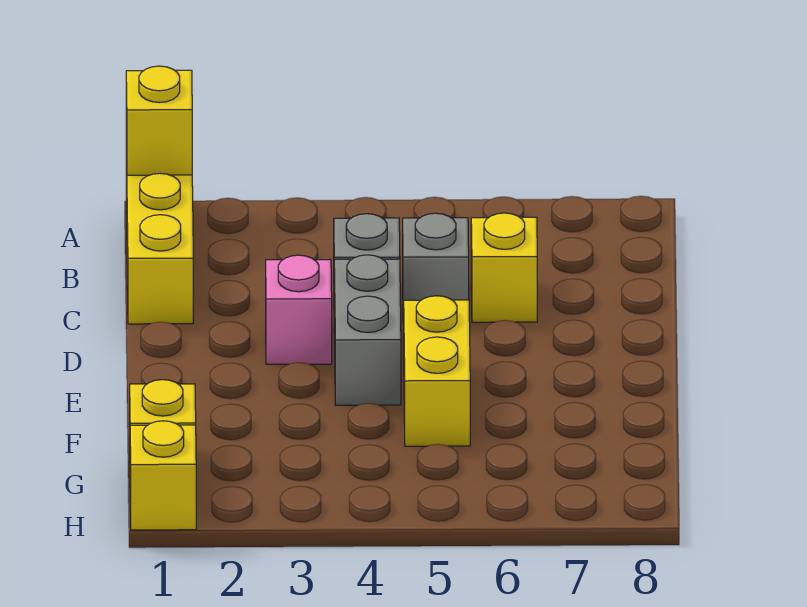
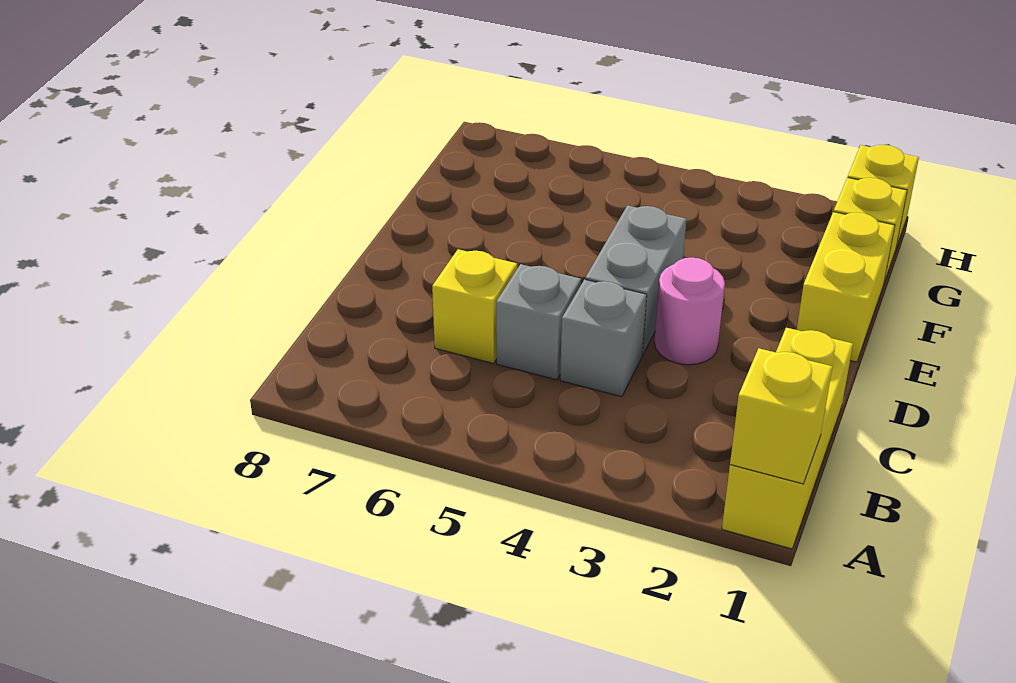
pink 1x1 brick [266,255,332,364] -> pink 1x1 round brick [654,258,725,365]
yellow 1x2 brick [404,296,470,446] -> yellow 1x2 brick moved to [797,212,895,362]

